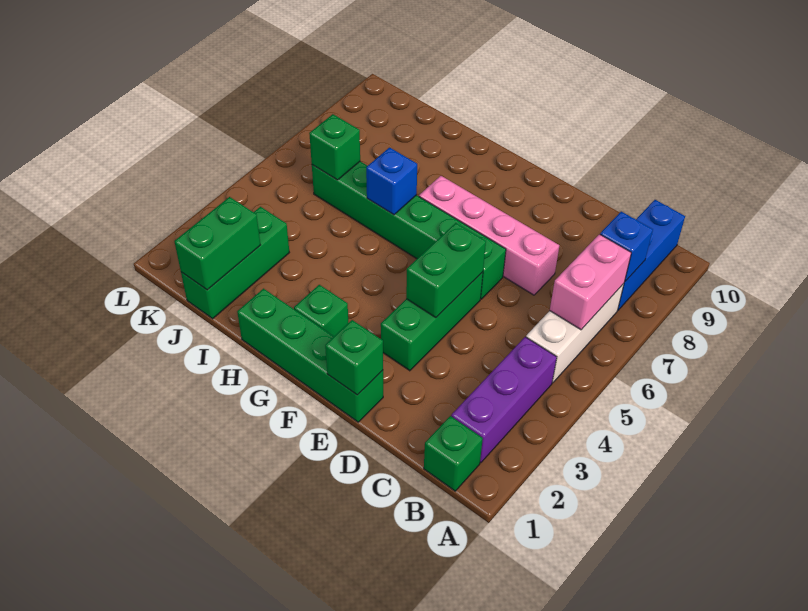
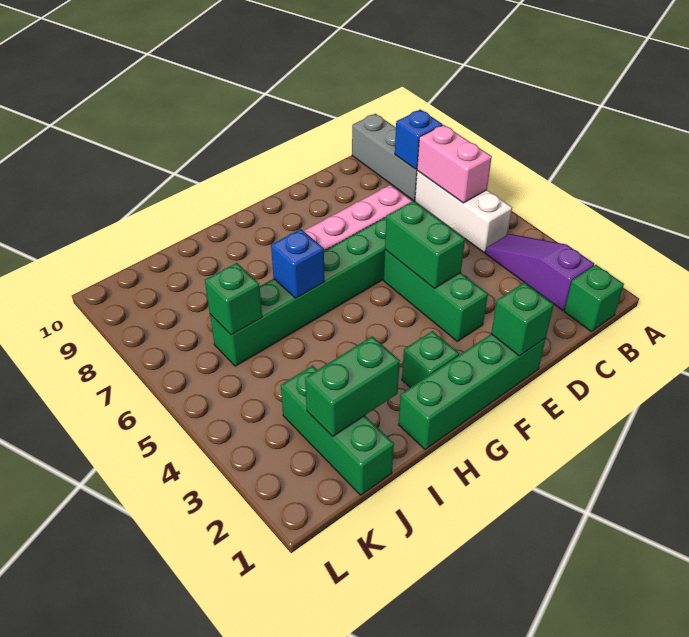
purple 1x3 brick [451,337,557,463] -> purple 1x3 slope [485,234,594,311]
blue 1x3 brick [618,200,685,310] -> grey 1x3 brick [352,114,417,201]
green 1x2 brick [174,197,260,290] -> green 1x2 brick turned to [305,336,400,437]

